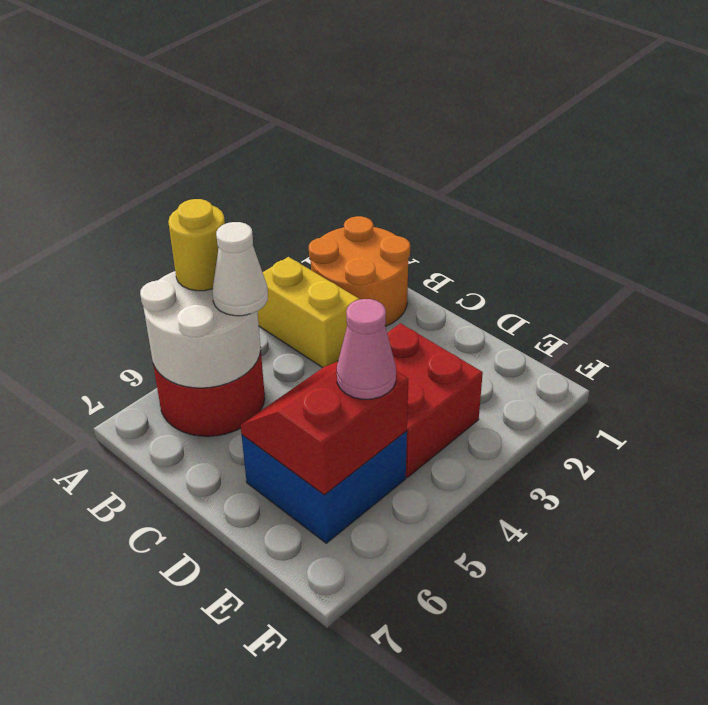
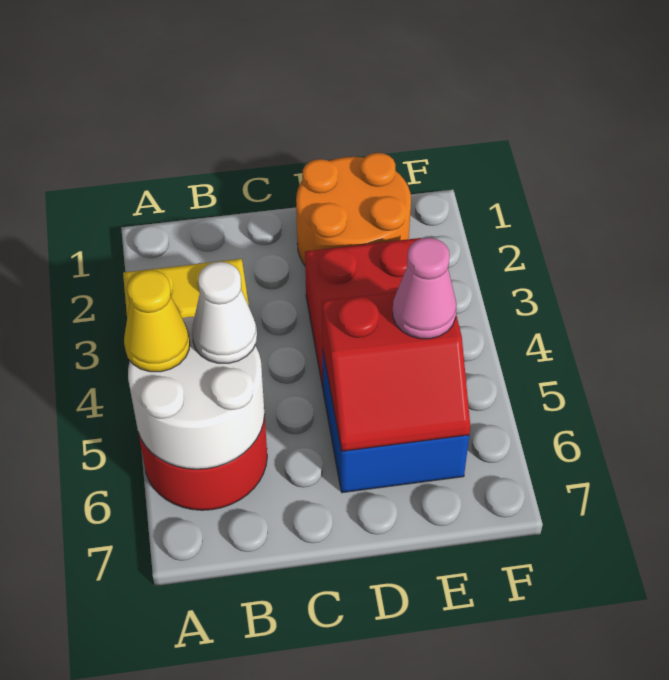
orange 2x2 round brick [309,216,410,326] -> orange 2x2 round brick moved to [296,153,411,265]
yellow 1x1 round brick [168,199,225,291] -> yellow 1x1 cone [124,270,190,372]
red 2x2 slope [240,362,408,495] -> red 2x2 slope turned to [322,292,470,451]

